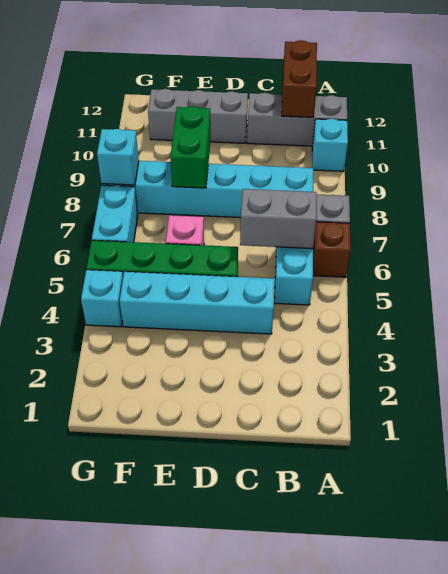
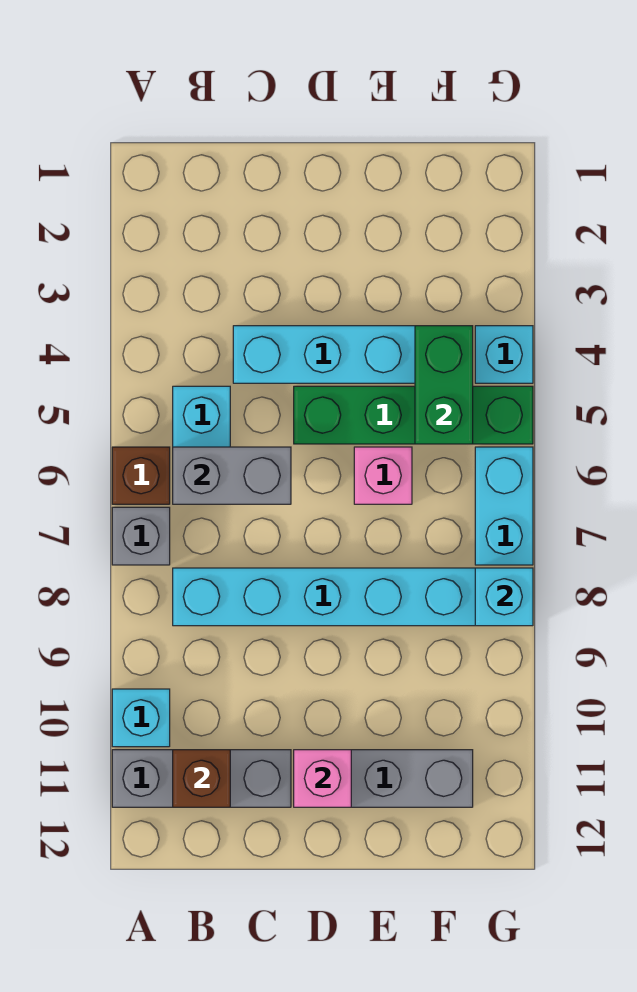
brown 1x2 brick [282,40,317,117] -> brown 1x1 brick [173,750,230,807]
none -> pink 1x1 brick [294,750,351,807]
green 1x2 brick [170,106,211,188] -> green 1x2 brick moved to [415,326,473,444]

